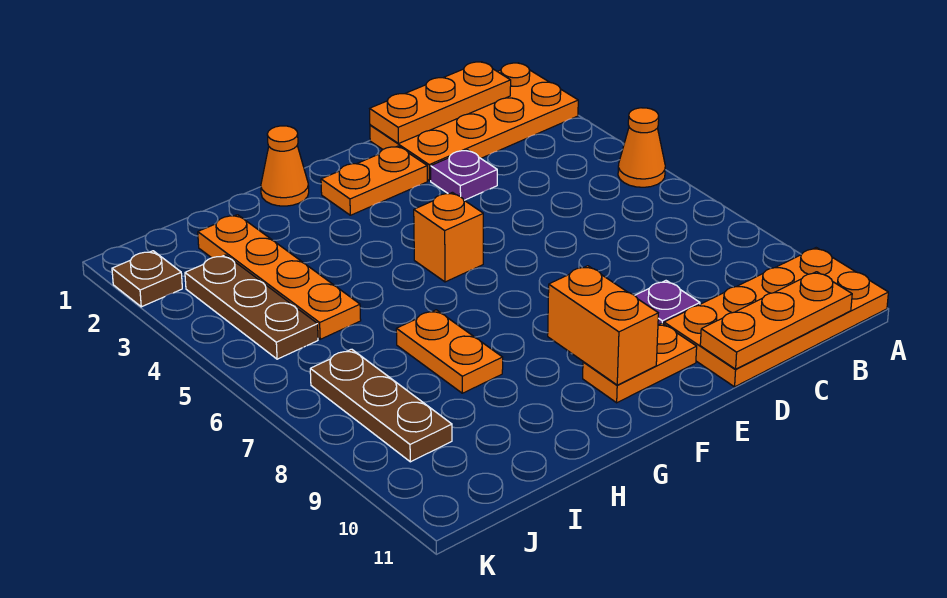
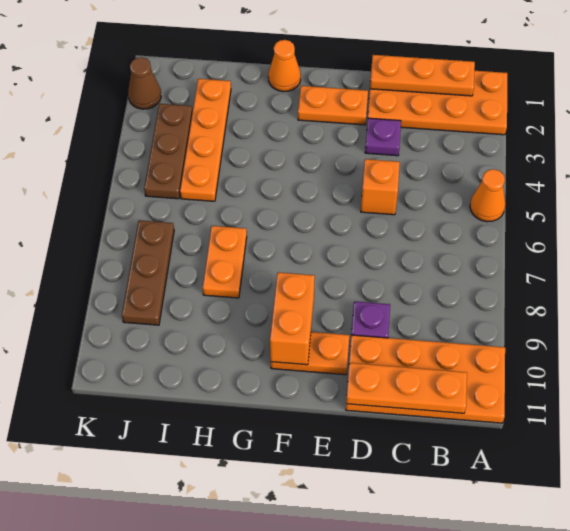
orange 1x1 brick [414,192,483,282] -> orange 1x1 brick moved to [361,159,400,215]
brown 1x1 plate [112,251,182,307] -> brown 1x1 cone [128,57,161,109]

